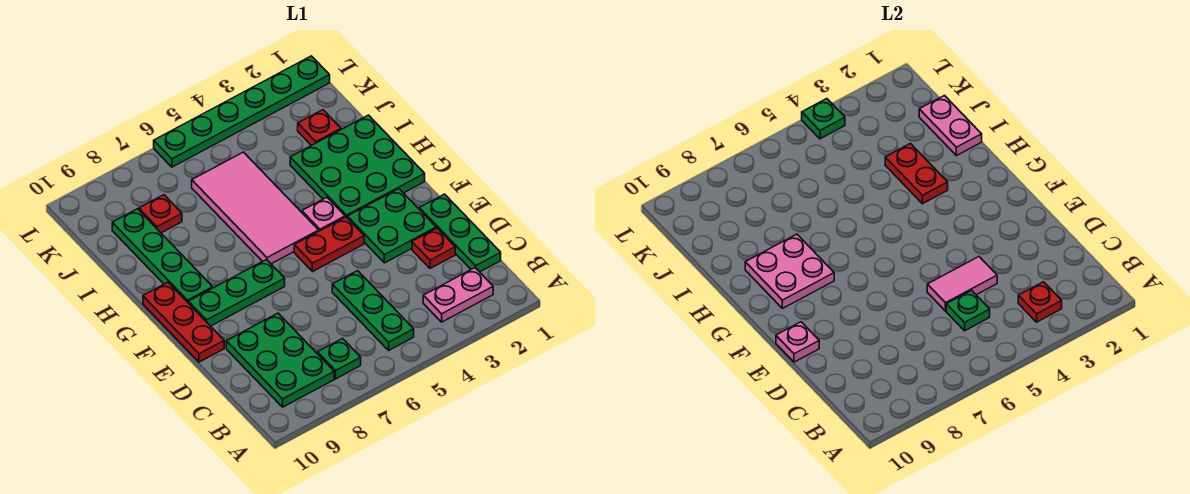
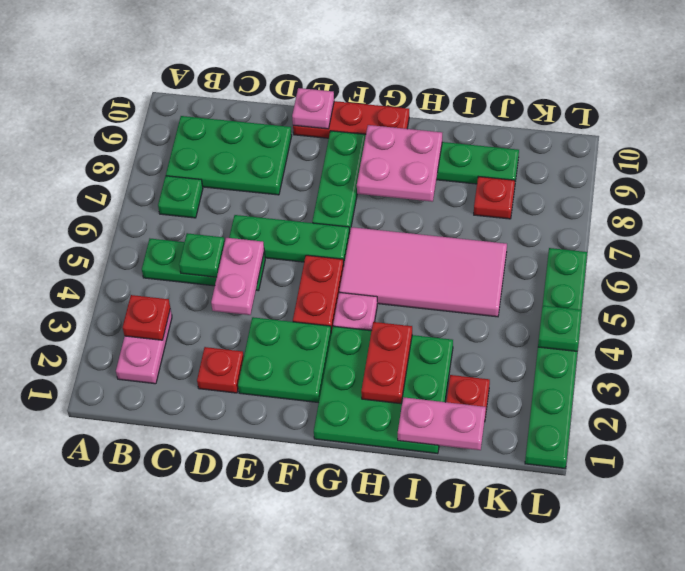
green 1x3 plate [419,194,501,272] -> green 1x3 plate moved to [229,215,350,265]
pink 1x2 tile [927,257,997,311] -> pink 1x2 plate [211,238,264,315]
red 1x2 plate [885,144,948,204] -> red 1x2 plate turned to [361,322,412,404]

